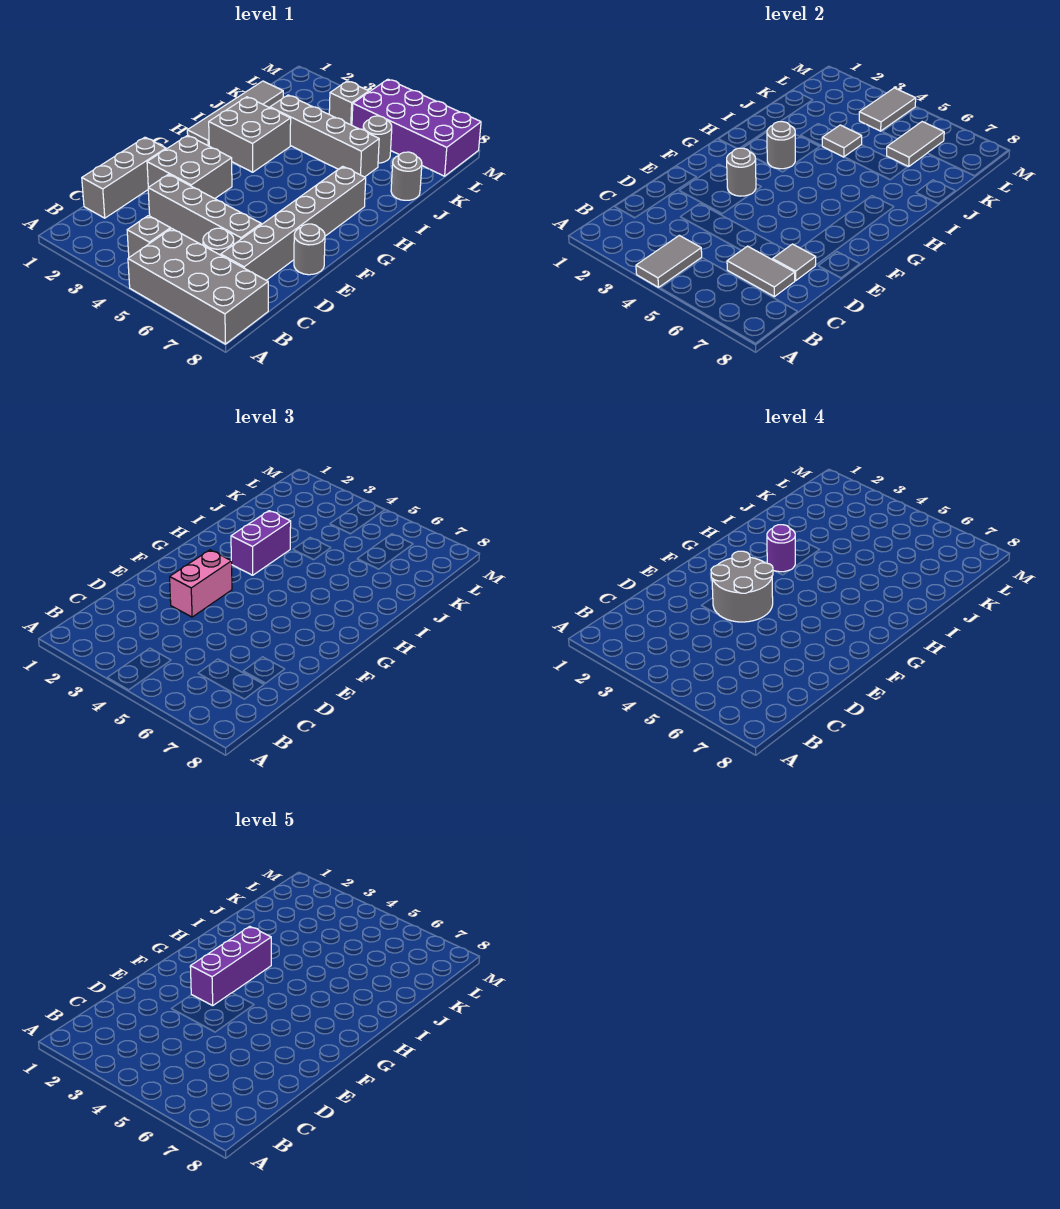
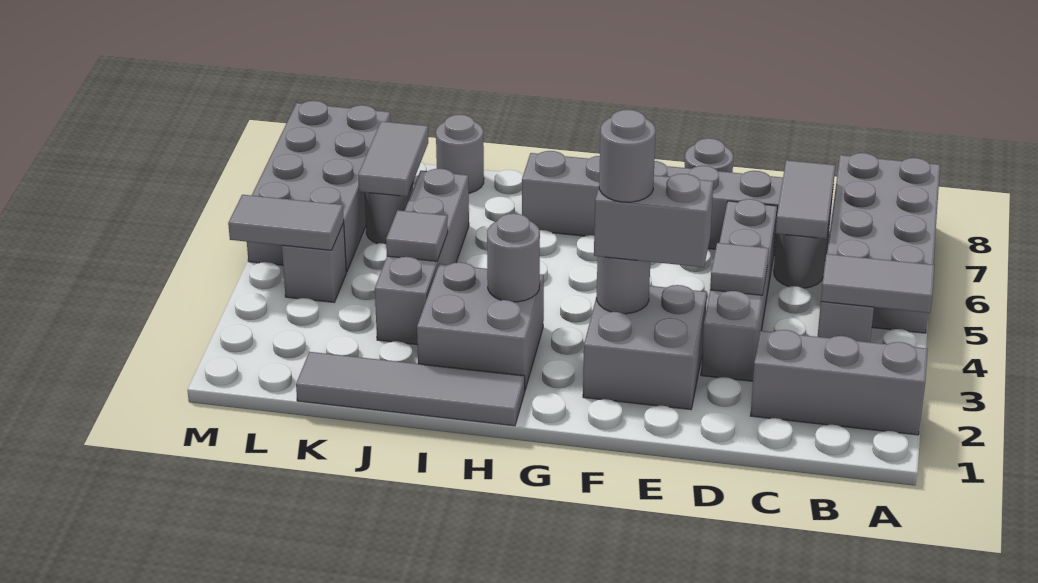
grey 1x3 brick [82,137,166,218] -> grey 1x3 brick moved to [750,330,928,435]
grey 1x1 tile [772,244,816,281] -> grey 1x1 tile moved to [710,243,769,295]
pink 1x2 brick [170,550,232,617] -> grey 1x2 brick [594,174,713,267]
grey 2x2 round brick [711,551,773,622] -> grey 1x1 round brick [599,110,656,202]
purple 1x3 brick [190,926,271,1006] -> none
purple 1x2 brick [231,511,291,575] -> none
purple 1x1 round brick [767,525,795,572] -> none
grey 1x2 tile [887,122,944,166] -> grey 1x2 tile turned to [358,121,428,196]
purple 2x4 brick [352,79,481,176] -> grey 2x4 brick [247,101,391,272]

